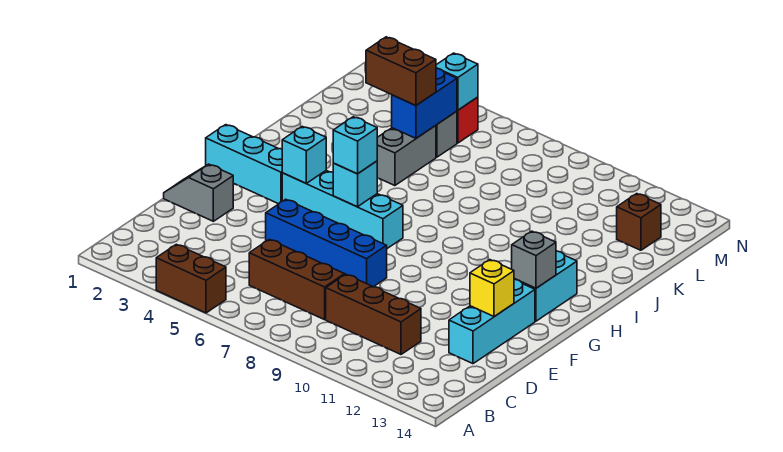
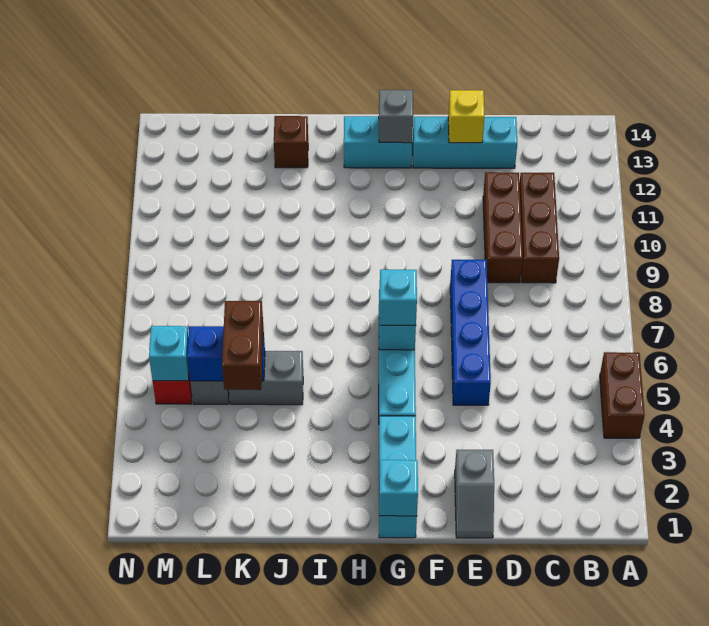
brown 1x3 brick [249,239,345,320] -> brown 1x3 brick moved to [483,172,523,283]
cyan 1x1 brick [282,127,326,183] -> cyan 1x1 brick moved to [379,460,418,516]
brown 1x1 brick [617,194,661,250] -> brown 1x1 brick moved to [274,116,308,168]

